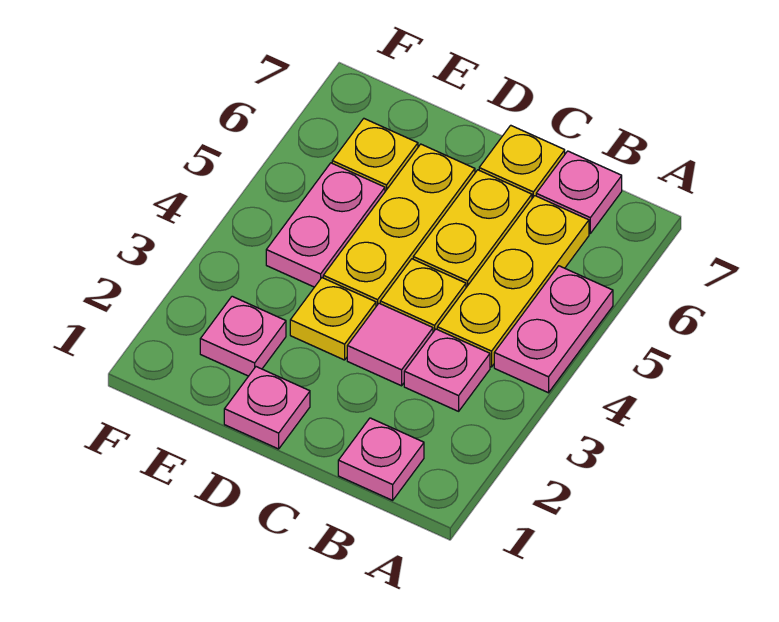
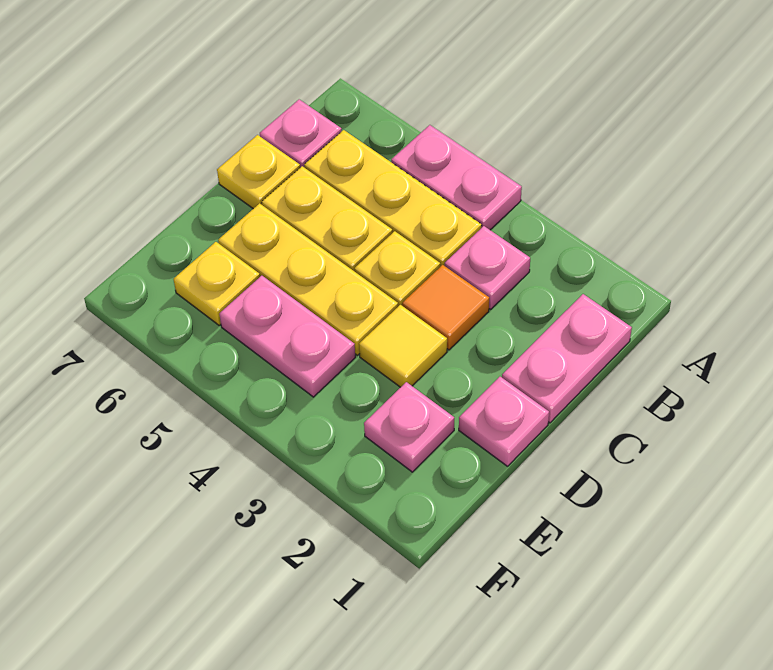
pink 1x1 plate [338,418,424,500] -> pink 1x2 plate [502,294,632,423]
pink 1x1 tile [347,303,433,386] -> orange 1x1 tile [402,265,489,350]
yellow 1x1 plate [290,278,376,360] -> yellow 1x1 tile [359,305,447,387]

